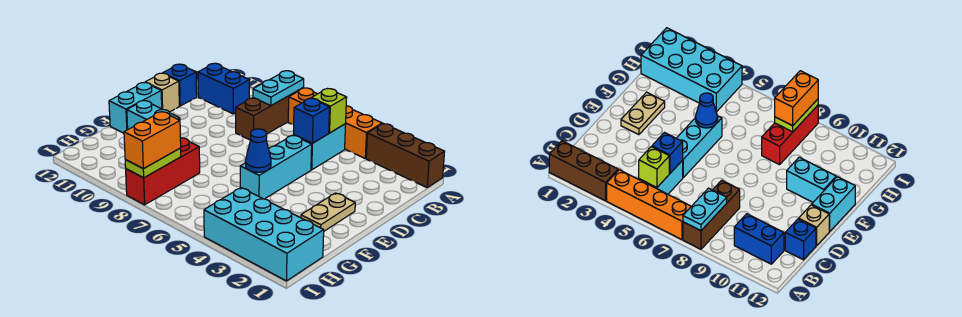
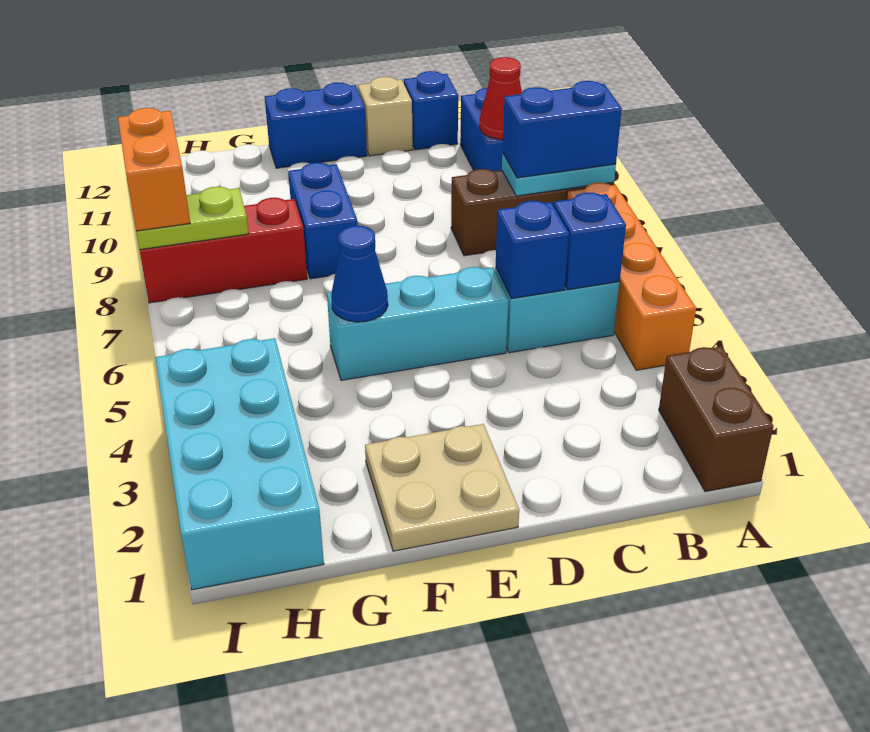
brown 1x3 brick [366,124,445,187] -> brown 1x2 brick [659,347,774,492]
none -> blue 1x2 brick [502,81,622,178]
lime 1x1 brick [312,89,347,133] -> blue 1x1 brick [554,193,626,290]
none -> red 1x1 cone [479,57,522,140]
tan 1x2 plate [301,193,355,231] -> tan 2x2 plate [365,424,519,551]
cyan 1x2 brick [109,82,162,133] -> blue 1x2 brick [265,82,367,168]
none -> blue 1x2 brick [288,163,357,279]
cyan 1x2 brick [127,101,180,129] -> none
orange 1x2 brick [124,112,181,169] -> orange 1x2 brick turned to [118,108,190,231]

